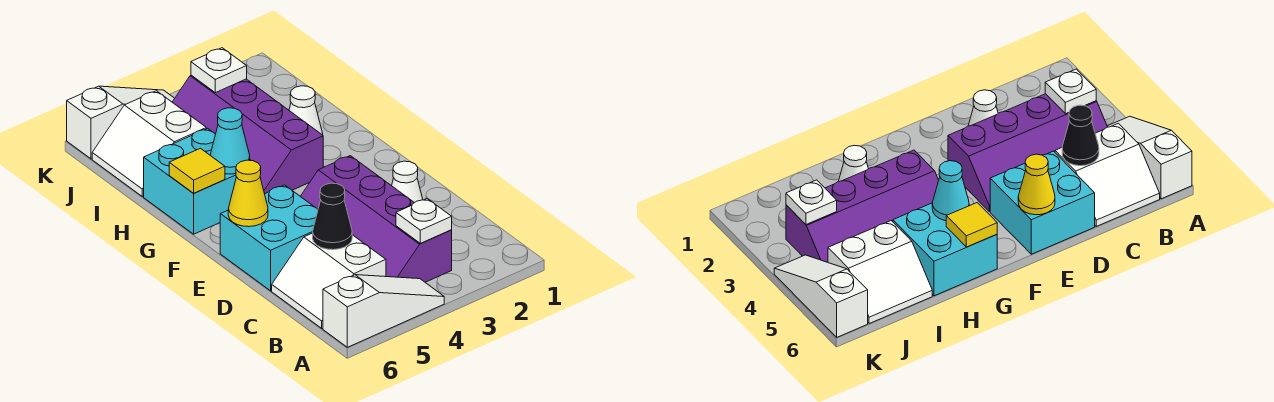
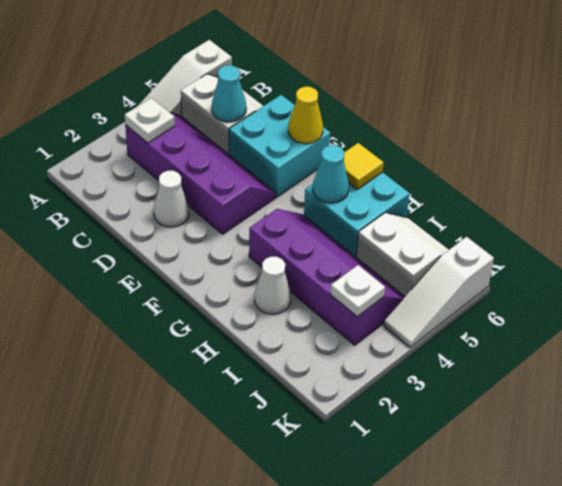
black 1x1 cone [313,183,352,250] -> cyan 1x1 cone [212,65,246,122]

